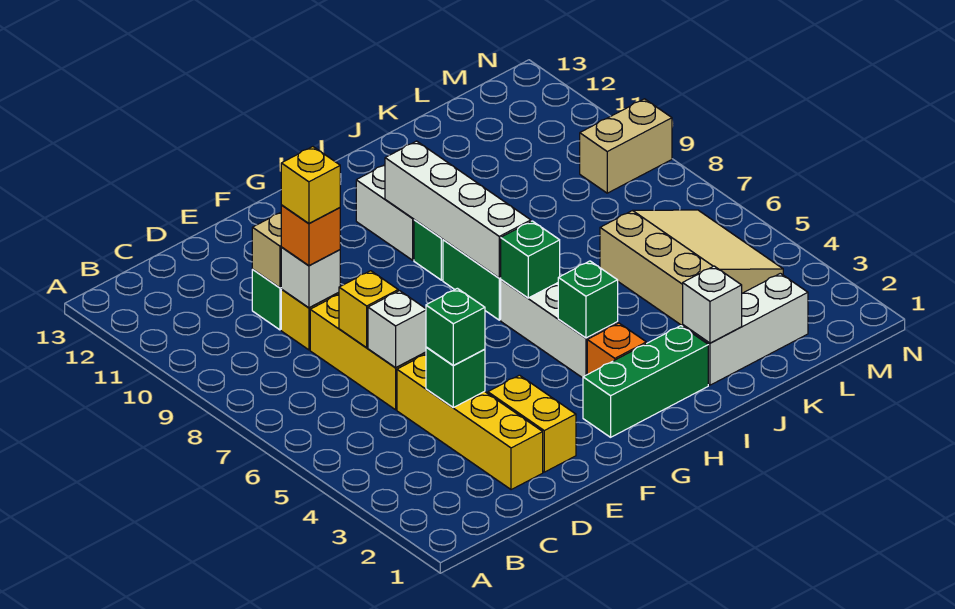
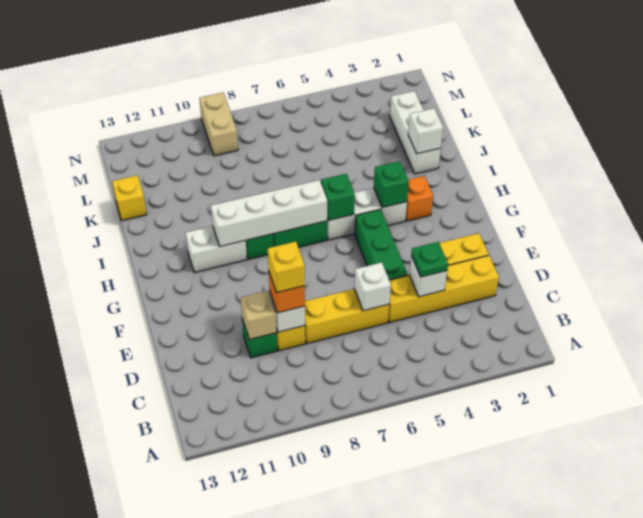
green 1x1 brick [426,347,485,407] -> white 1x1 brick [409,256,447,297]
green 1x1 brick [426,288,485,366] -> green 1x1 plate [411,242,448,277]
yellow 1x1 brick [339,271,398,348] -> yellow 1x1 brick moved to [112,175,147,221]
green 1x3 brick [583,326,708,437] -> green 1x3 brick moved to [355,209,408,280]
tan 3x3 slope [600,210,783,326] -> none

